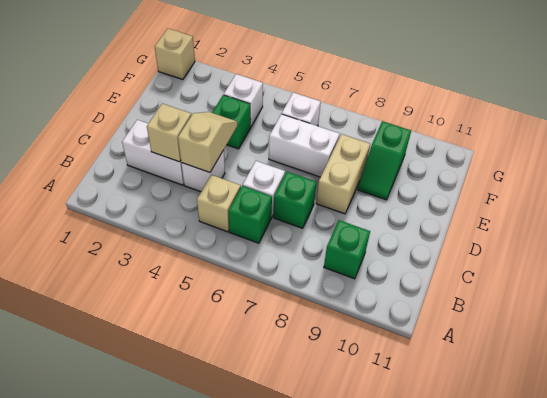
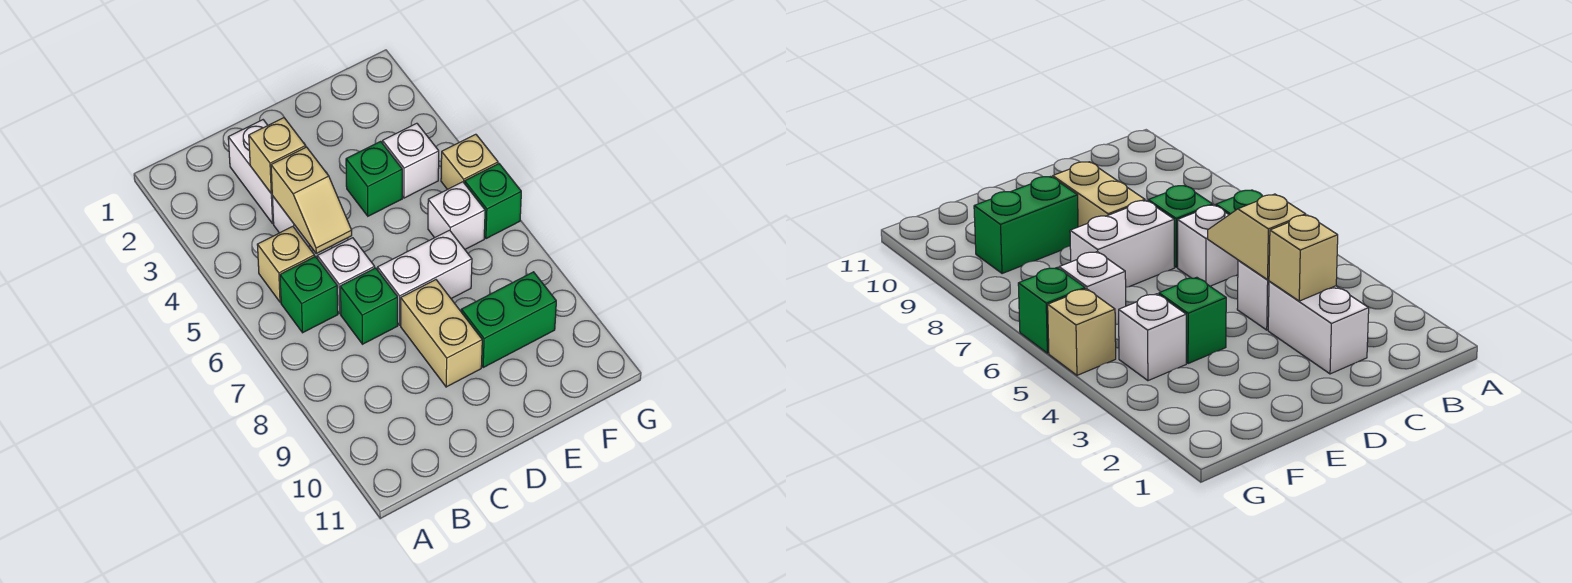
green 1x1 brick [324,220,370,279] -> green 1x1 brick moved to [465,164,521,239]
tan 1x2 slope [178,112,237,173] -> tan 1x2 slope turned to [271,147,352,253]
tan 1x2 brick [316,134,370,214] -> tan 1x2 brick turned to [401,280,482,387]
white 1x2 brick [269,114,340,177] -> white 1x2 brick turned to [378,230,472,325]
green 1x2 slope [358,121,411,200] -> green 1x2 brick [461,272,556,367]
tan 1x1 brick [155,29,195,80] -> tan 1x1 brick moved to [441,134,498,190]

